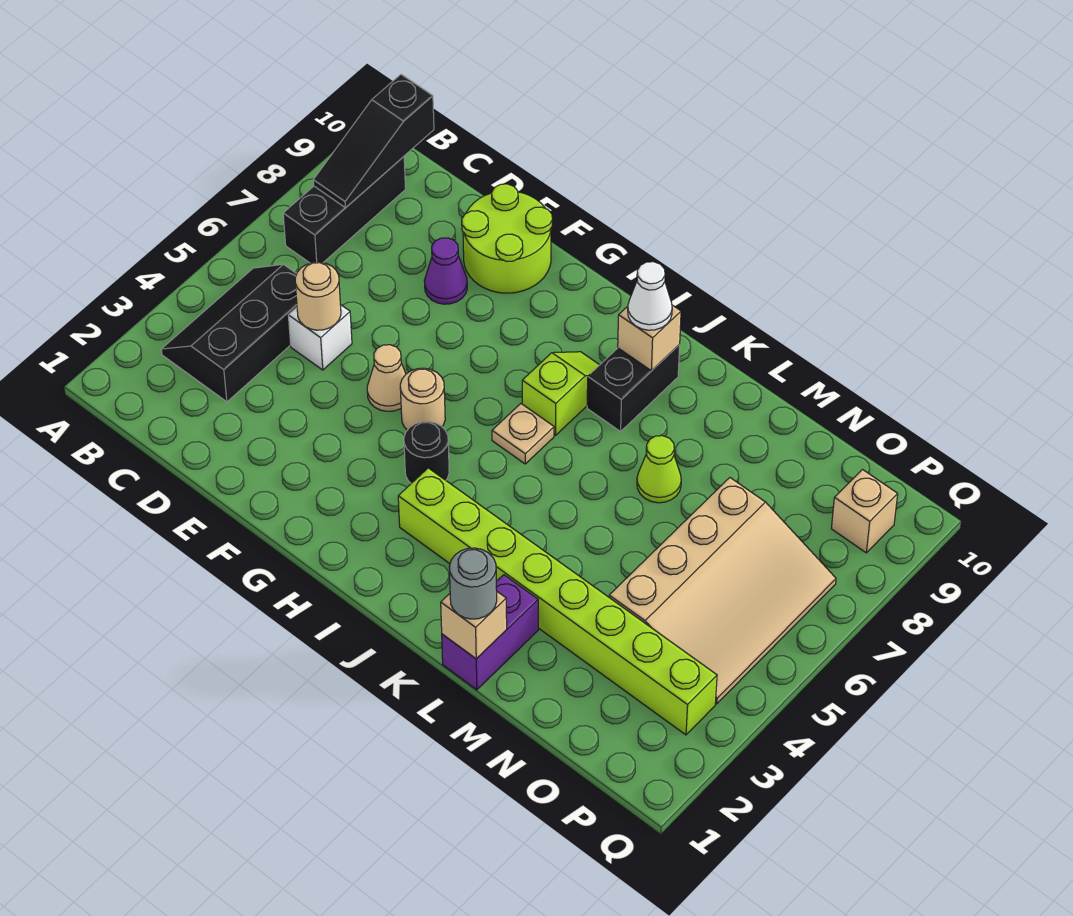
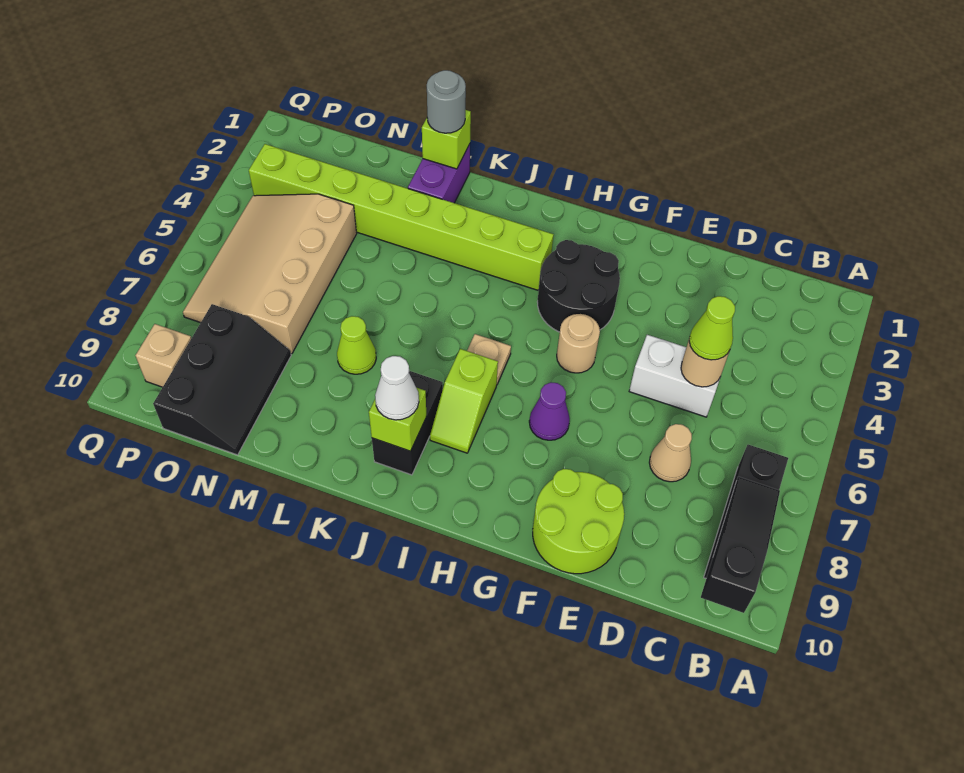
black 2x3 slope [161,264,297,402] -> black 2x3 slope moved to [153,304,291,455]
white 1x1 brick [288,304,352,370] -> white 1x2 brick [629,335,720,417]
none -> lime 1x1 cone [689,296,735,360]
purple 1x1 cone [424,238,467,304] -> purple 1x1 cone moved to [529,382,570,440]
tan 1x1 cone [367,345,406,411] -> tan 1x1 cone moved to [649,424,692,482]
black 1x1 round brick [404,421,449,483] -> black 2x2 round brick [537,240,620,332]
tan 1x1 brick [618,305,681,371] -> lime 1x1 brick [369,388,426,451]
tan 1x1 brick [441,592,507,659] -> lime 1x1 brick [422,110,471,169]

